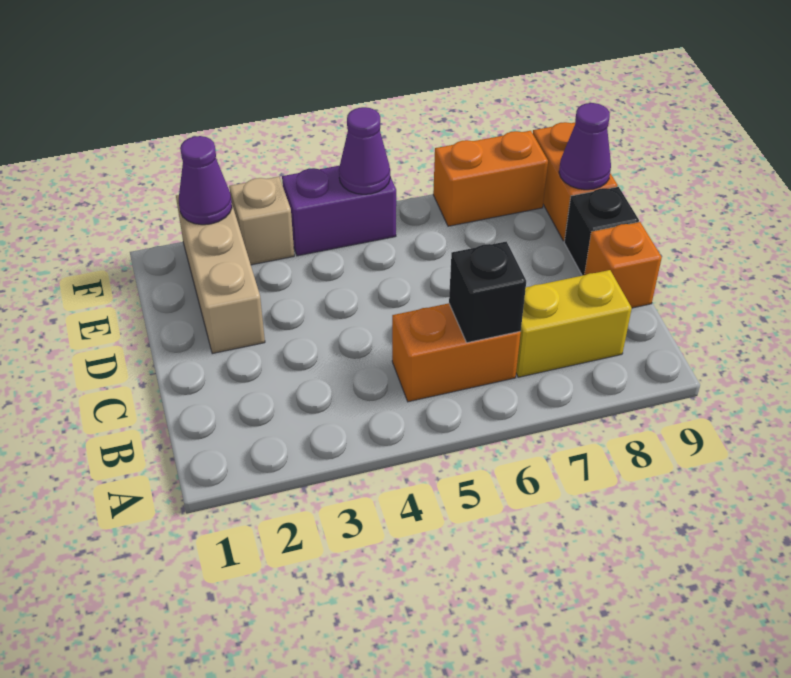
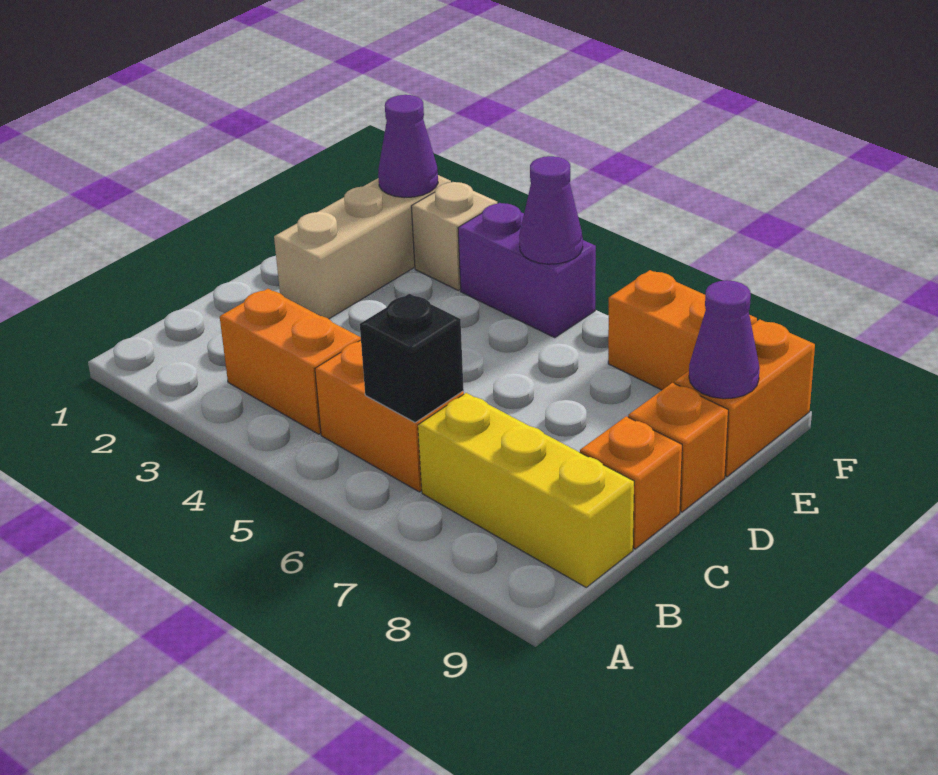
none -> orange 1x2 brick [220,289,361,434]
yellow 1x2 brick [516,270,632,377] -> yellow 1x3 brick [418,393,634,587]
black 1x1 brick [564,187,639,276] -> orange 1x1 brick [628,383,728,512]

